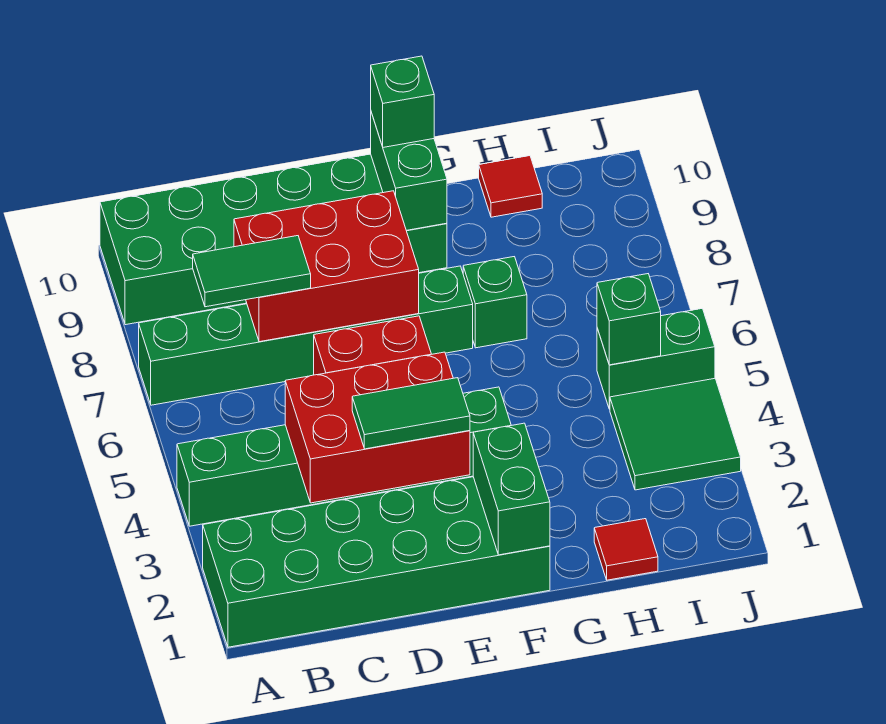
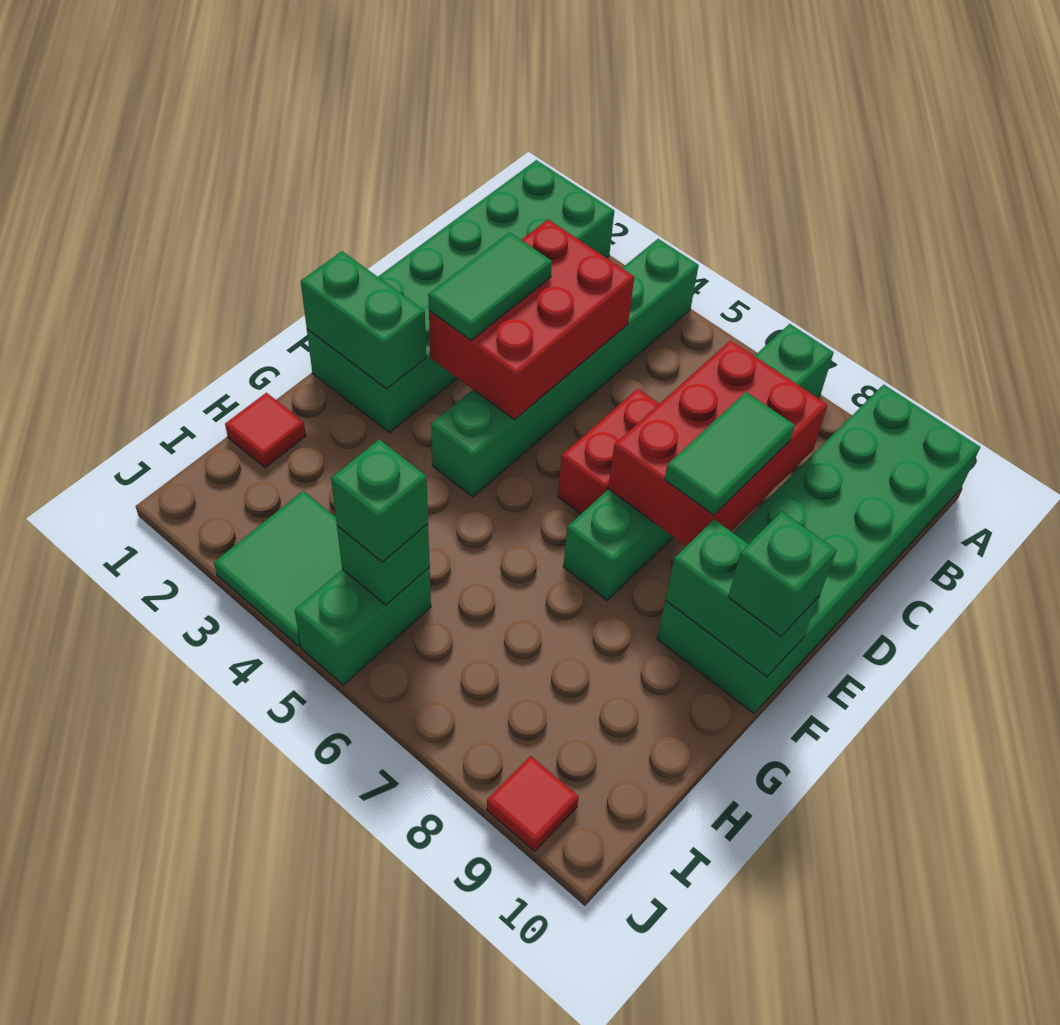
green 1x2 tile [193,236,311,307] -> green 1x2 tile moved to [665,392,795,515]
green 1x1 brick [463,257,527,348] -> green 1x1 brick moved to [331,439,428,562]
red 1x1 tile [479,156,542,217] -> red 1x1 tile moved to [487,756,579,851]

